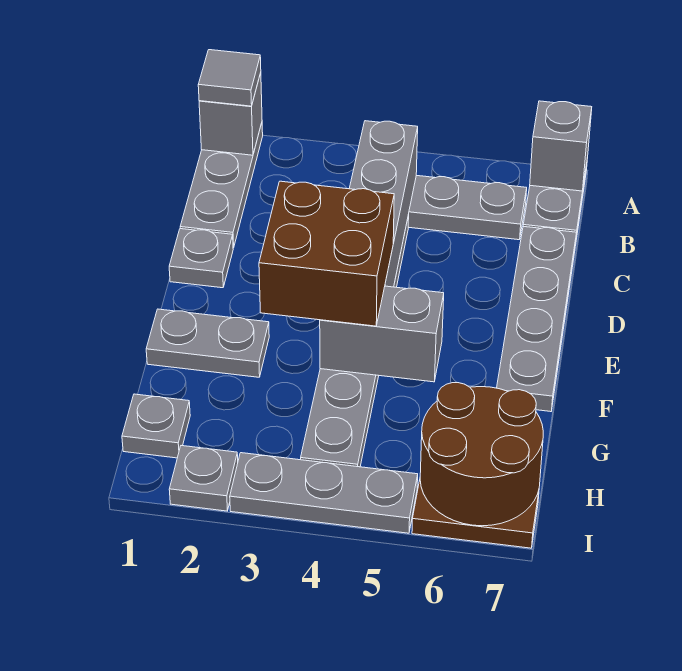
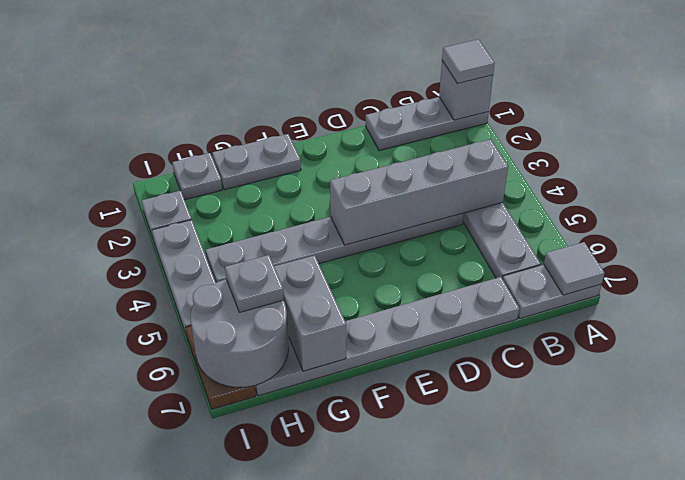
grey 1x1 brick [530,101,592,191] -> grey 1x1 tile [544,242,604,295]
grey 1x4 plate [497,226,577,412] -> grey 1x6 plate [255,277,519,396]
grey 1x1 plate [169,229,233,288] -> grey 1x1 plate moved to [225,255,284,312]
brown 2x2 brick [259,181,394,326] -> none
grey 1x2 plate [146,309,269,377] -> grey 1x2 plate turned to [212,134,301,190]
grey 1x2 brick [320,286,444,382] -> grey 1x2 brick moved to [274,255,346,371]
brown 2x2 round brick [420,383,543,526] -> grey 2x2 round brick [190,279,289,387]

